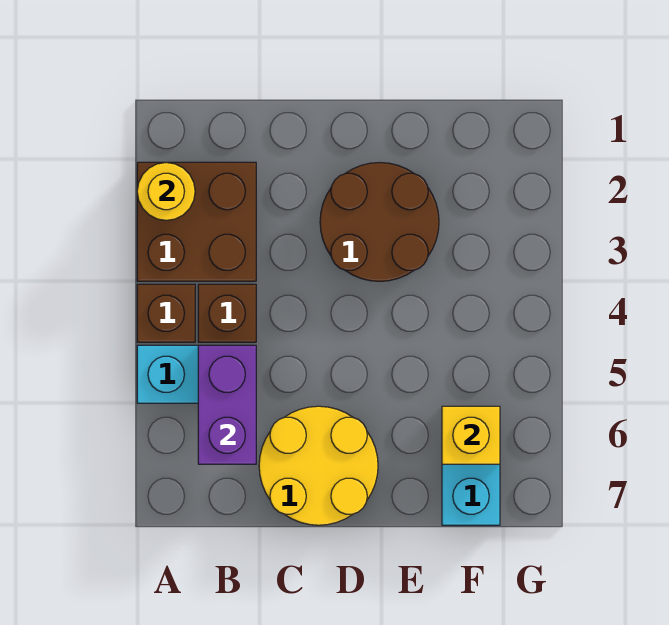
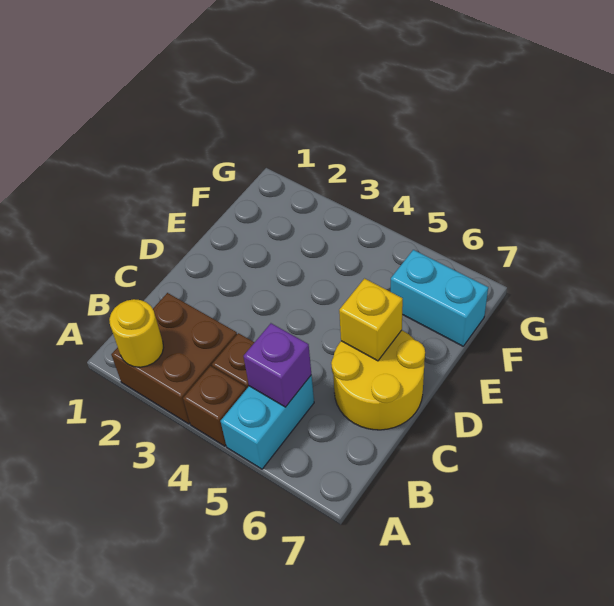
purple 1x2 brick [198,345,256,464] -> purple 1x1 brick [244,323,311,407]
brown 2x2 round brick [320,163,439,281] -> none
yellow 1x1 brick [442,406,500,464] -> yellow 1x1 brick moved to [339,279,403,361]

